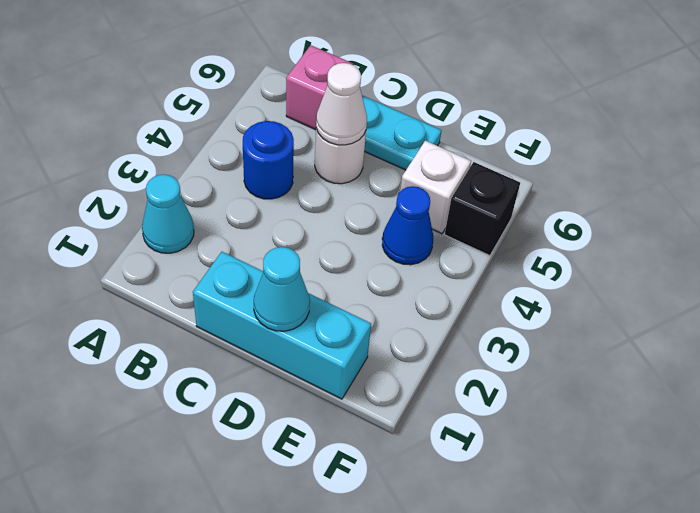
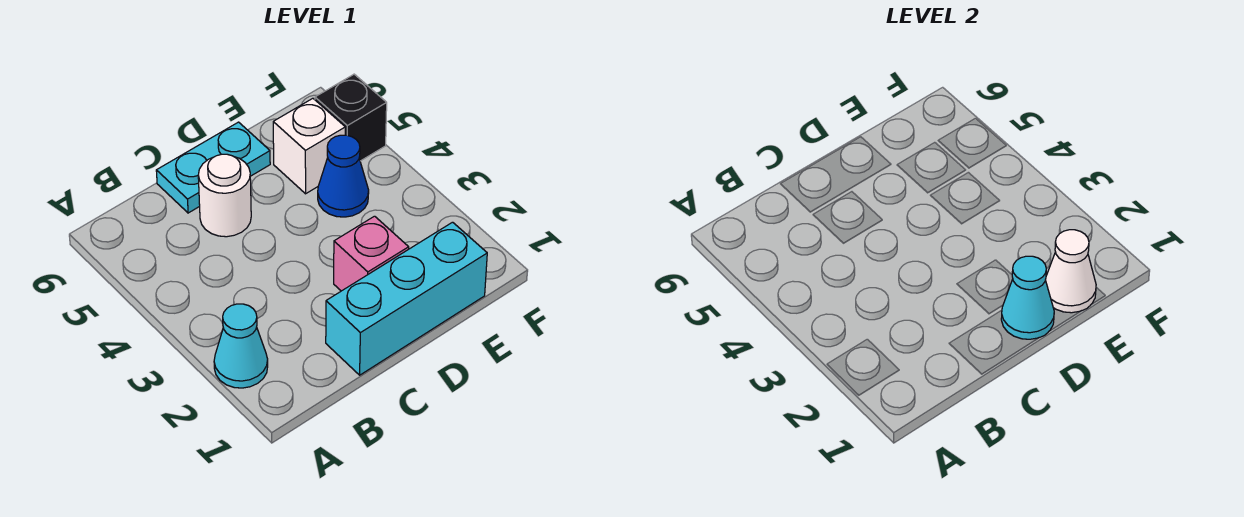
blue 1x1 round brick [243,121,294,199] -> none
pink 1x1 brick [286,45,353,130] -> pink 1x1 brick moved to [334,216,409,291]
white 1x1 cone [316,63,367,145] -> white 1x1 cone moved to [1046,230,1096,313]

